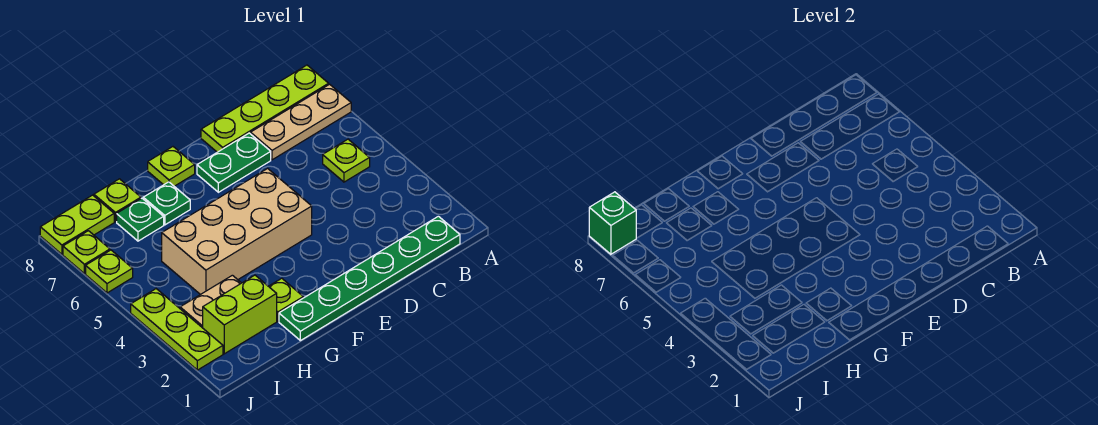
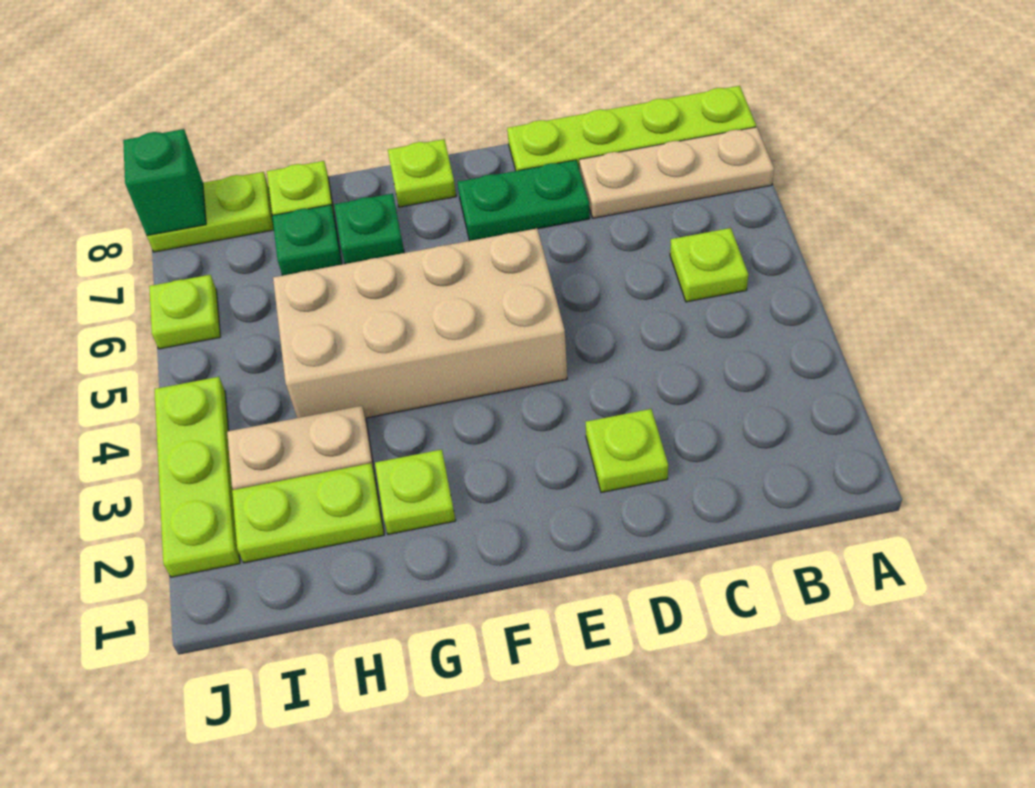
green 1x6 plate [279,216,460,341] -> none
lime 1x2 brick [203,275,277,354] -> lime 1x2 plate [232,463,384,563]
lime 1x1 plate [63,231,110,274] -> lime 1x1 plate moved to [586,409,668,492]

